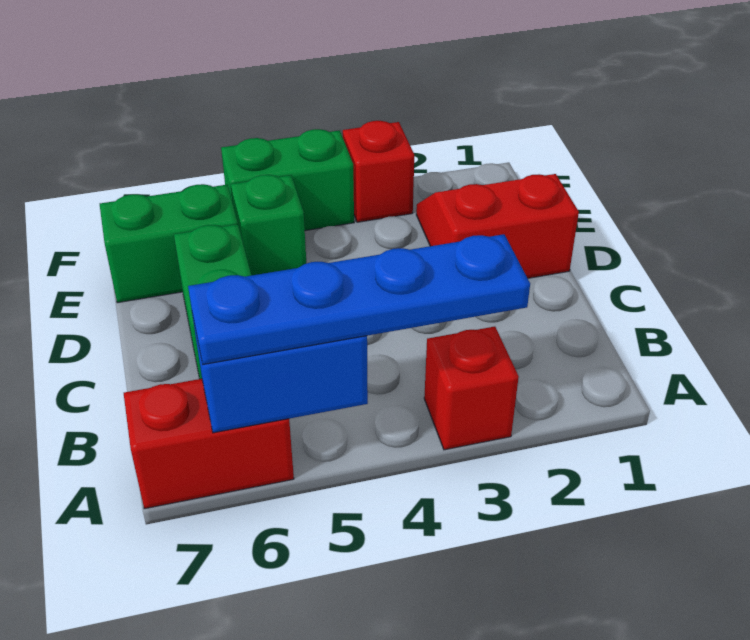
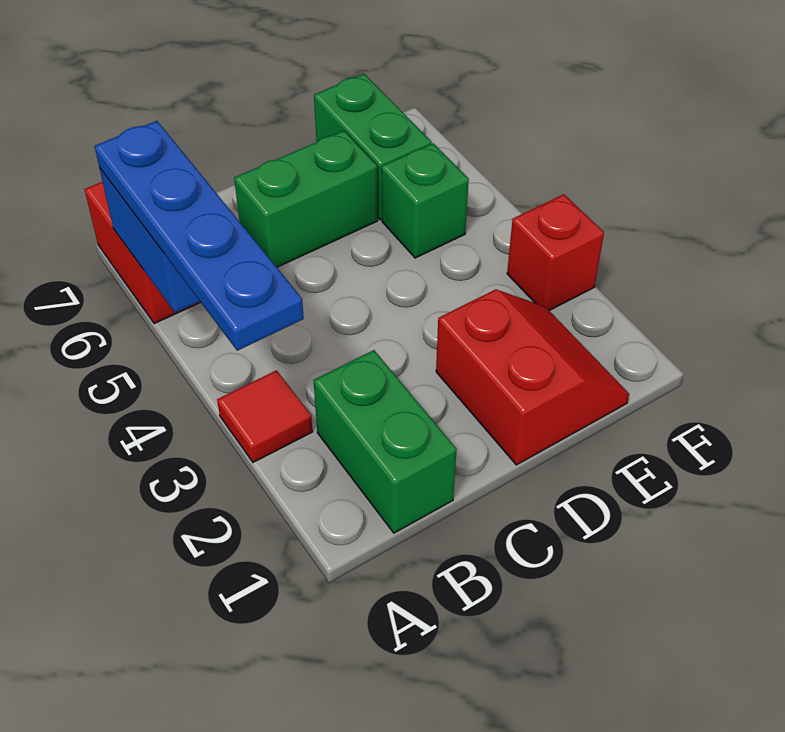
red 1x1 brick [424,327,519,450] -> red 1x1 tile [217,370,313,462]
green 1x2 brick [221,129,354,231] -> green 1x2 brick moved to [313,350,457,533]

